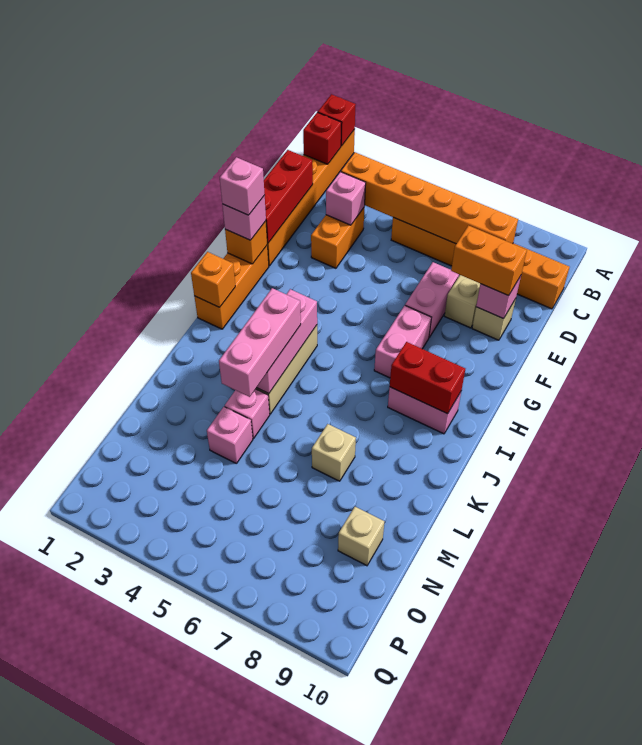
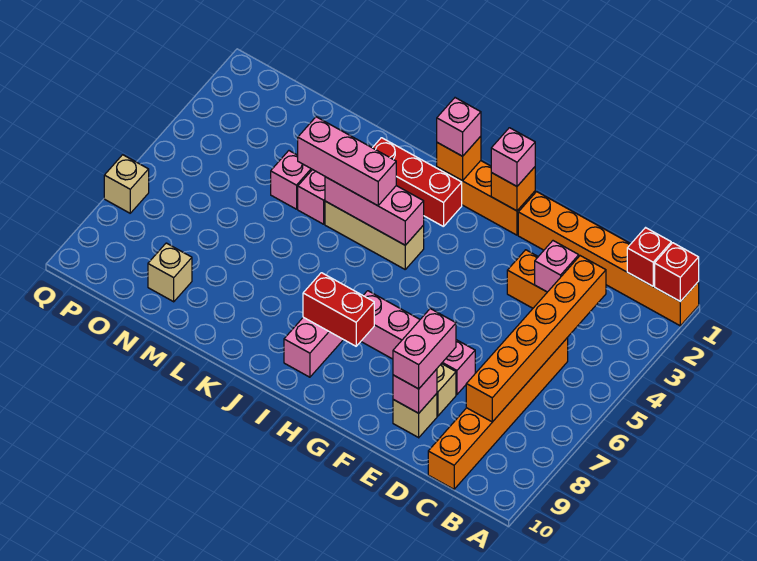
red 1x3 brick [264,150,313,243] -> red 1x3 brick moved to [373,138,462,227]
orange 1x2 brick [451,226,527,296] -> pink 1x2 brick [393,309,456,389]
pink 1x1 brick [220,157,265,215] -> pink 1x1 brick moved to [437,98,481,156]
red 1x2 brick [390,342,465,414] -> red 1x2 brick turned to [303,273,374,346]
tan 1x1 brick [312,424,356,481] -> tan 1x1 brick moved to [104,155,149,213]

